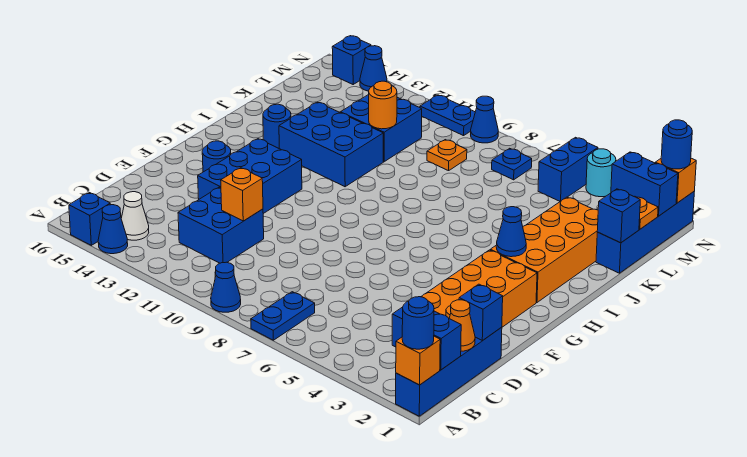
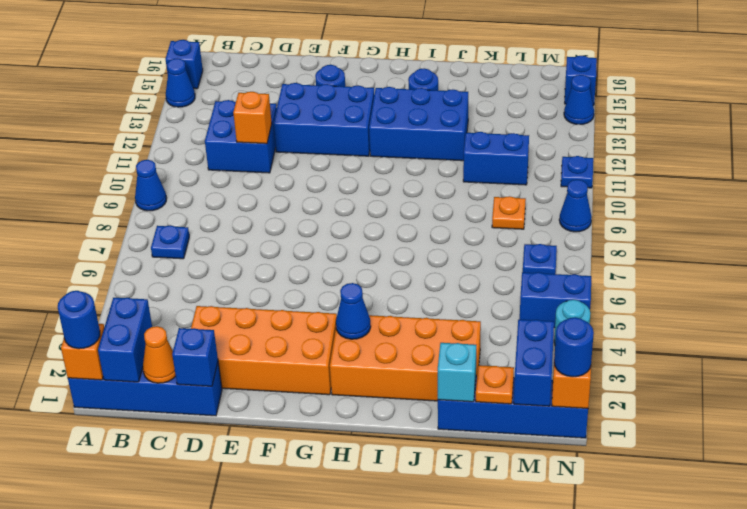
blue 1x2 plate [251,292,315,340] -> blue 1x1 plate [151,225,189,259]
white 1x1 cone [121,192,149,240] -> none
blue 2x3 brick [279,102,383,187] -> blue 2x3 brick turned to [369,87,468,161]
blue 1x1 brick [597,189,640,243] -> cyan 1x1 brick [438,343,476,402]
blue 2x2 brick [341,95,422,162] -> blue 1x2 brick [463,132,529,185]
orange 1x1 round brick [369,81,397,129] -> none
blue 1x2 plate [420,95,475,136] -> blue 1x1 plate [561,156,593,188]

